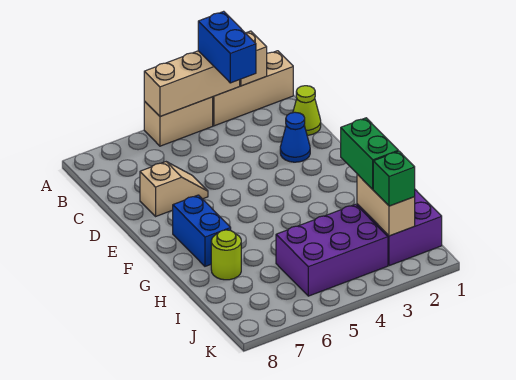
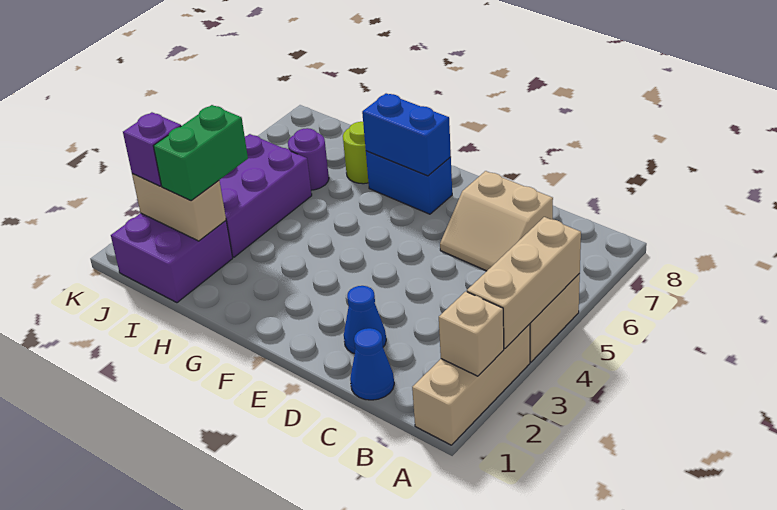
blue 1x2 brick [198,11,256,83] -> blue 1x2 brick moved to [362,93,451,176]
lime 1x1 cone [293,86,321,135] -> blue 1x1 cone [350,328,394,400]
tan 1x2 slope [140,162,208,216] -> tan 2x2 slope [440,171,553,271]
green 1x2 brick [341,118,398,189] -> green 1x2 brick turned to [154,105,248,201]
none -> purple 1x1 round brick [288,128,329,190]
green 1x1 brick [373,151,415,206] -> purple 1x1 brick [123,112,181,186]

